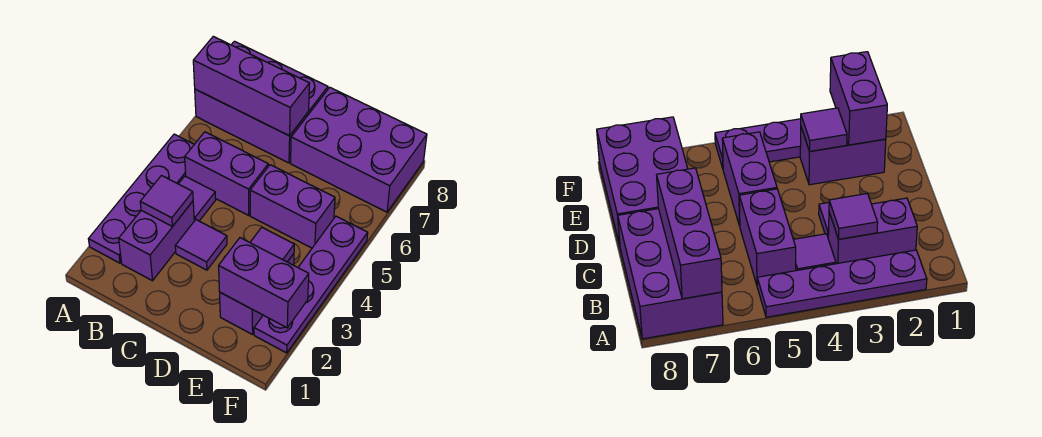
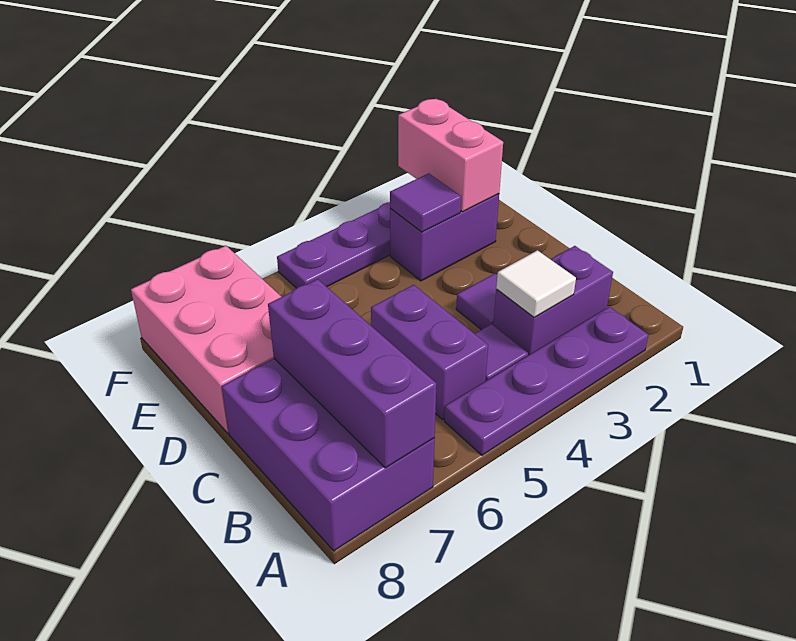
purple 1x1 tile [140,176,193,227] -> white 1x1 tile [496,250,576,317]
purple 1x2 brick [250,165,335,248] -> none
purple 2x3 brick [291,87,427,212] -> pink 2x3 brick [131,246,281,433]
purple 1x2 brick [219,238,309,328] -> pink 1x2 brick [398,99,503,212]

